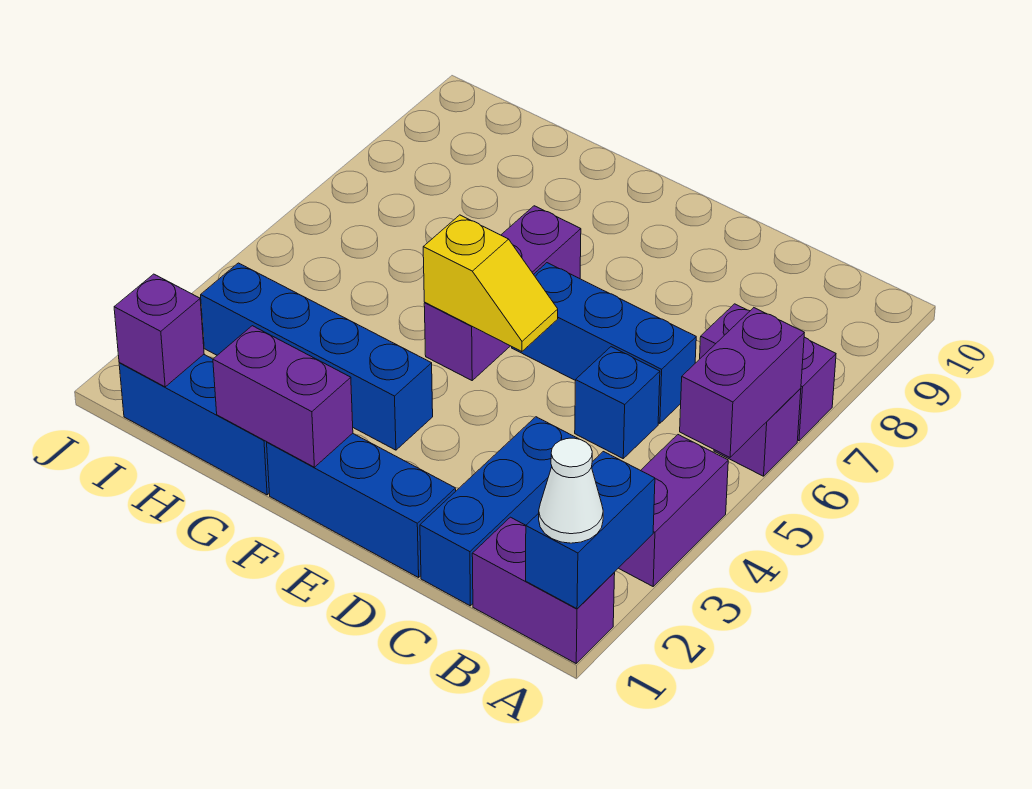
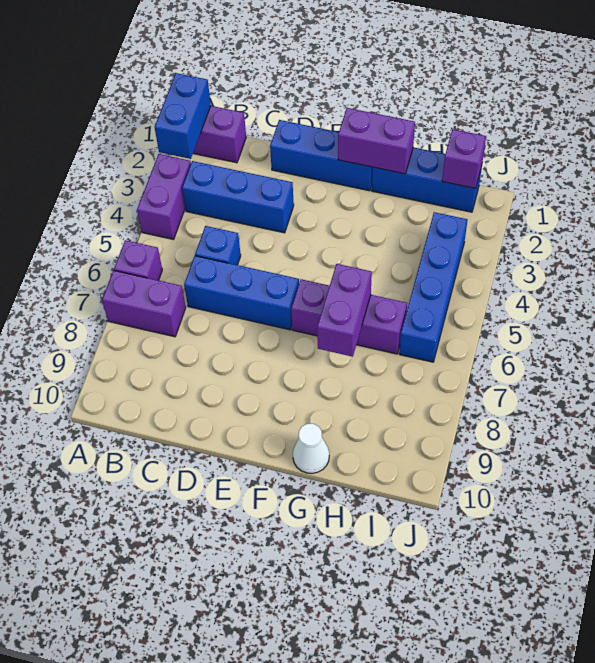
white 1x1 cone [539,438,603,543] -> white 1x1 cone moved to [293,424,329,473]
purple 1x2 brick [680,308,804,457] -> purple 1x2 brick moved to [317,264,372,357]
blue 1x3 brick [420,417,578,606] -> blue 1x3 brick turned to [182,161,294,233]
yellow 1x2 slope [423,215,558,352] -> none
blue 1x4 brick [200,263,433,450] -> blue 1x4 brick turned to [399,212,467,362]
purple 1x3 brick [424,206,581,380] -> purple 1x3 brick turned to [291,279,407,354]

